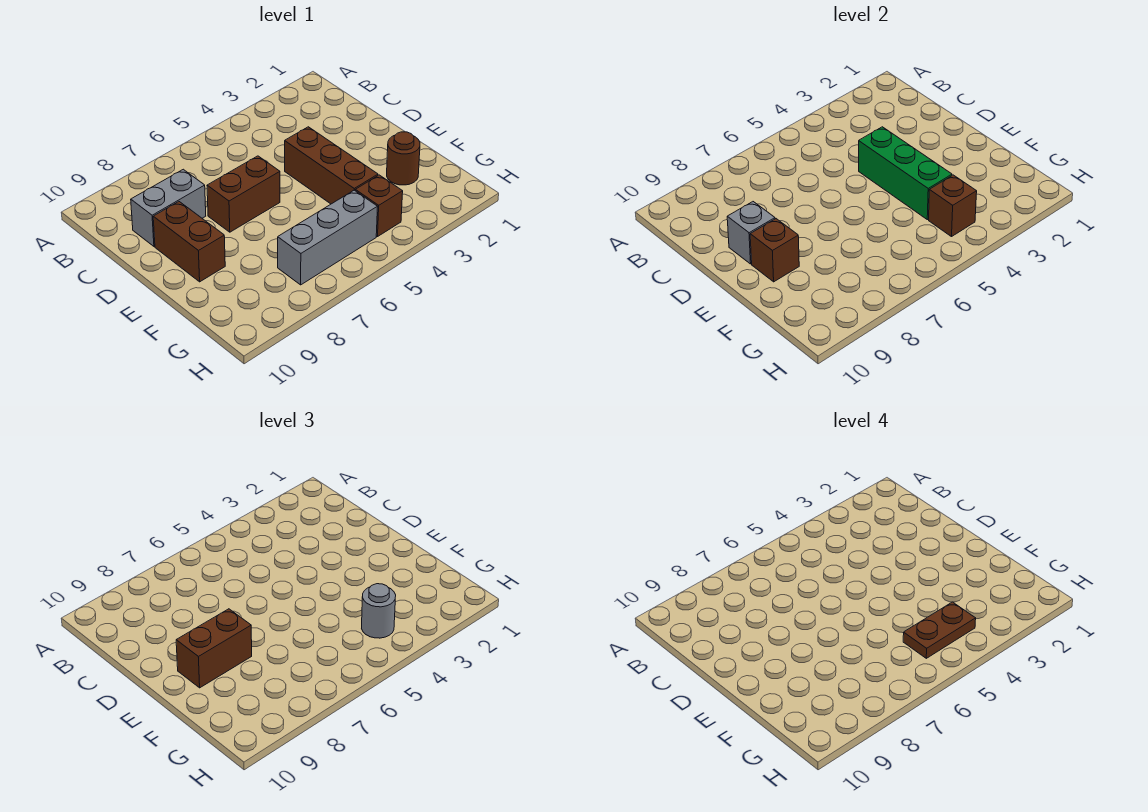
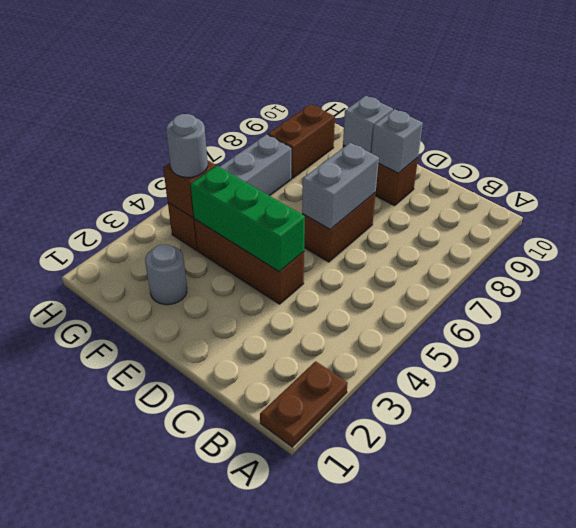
grey 1x2 brick [131,169,206,246] -> grey 1x2 brick moved to [302,143,379,229]
brown 1x2 brick [176,609,252,688] -> brown 1x2 brick moved to [268,104,335,178]
brown 1x1 brick [750,219,799,282] -> grey 1x1 brick [343,96,393,153]
brown 1x1 round brick [387,132,420,185] -> grey 1x1 round brick [145,244,187,305]
brown 1x2 plate [903,602,976,658] -> brown 1x2 plate moved to [260,361,348,447]

